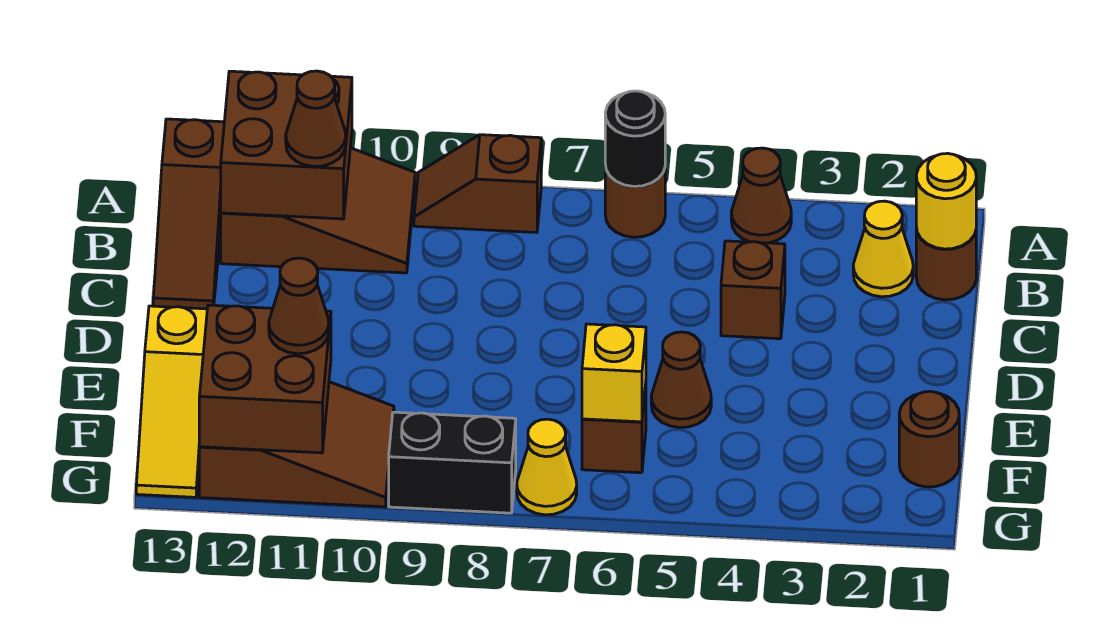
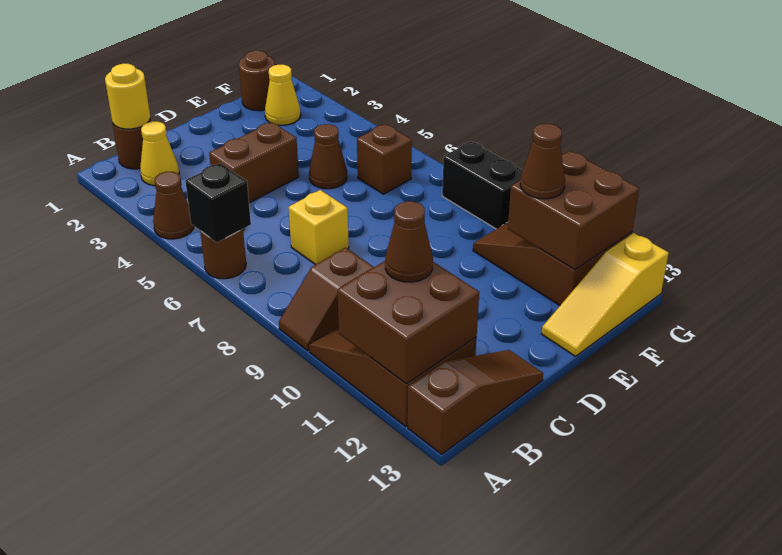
black 1x1 round brick [605,91,665,186] -> black 1x1 brick [185,163,251,242]
brown 1x2 slope [414,135,541,233] -> brown 1x2 slope turned to [279,248,374,351]
brown 1x1 brick [721,241,785,339] -> brown 1x2 brick [209,122,299,203]
yellow 1x3 slope [136,306,207,497] -> yellow 1x3 slope turned to [542,233,669,356]
yellow 1x1 brick [582,324,646,422] -> yellow 1x1 brick moved to [289,190,349,265]
yellow 1x1 cone [517,419,577,515] -> yellow 1x1 cone moved to [265,65,301,125]

